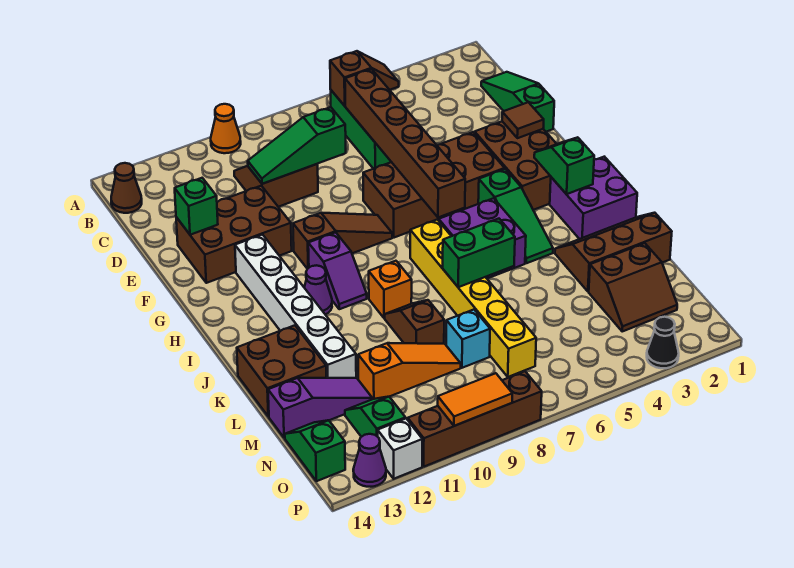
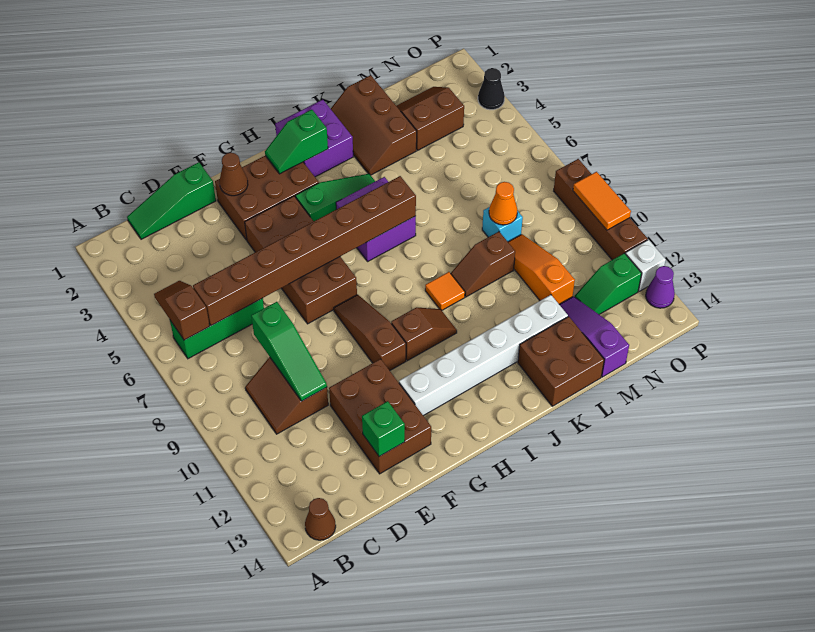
orange 1x1 cone [211,104,241,153] -> orange 1x1 cone moved to [489,182,518,225]
brown 1x6 brick [345,69,465,217] -> brown 1x8 brick [193,176,416,326]
brown 1x1 tile [502,102,544,138] -> brown 1x1 cone [220,153,248,196]
purple 1x2 slope [308,232,367,309] -> brown 1x2 slope [391,308,457,361]
yellow 1x6 brick [410,220,536,377] -> none
purple 1x1 cone [304,265,332,315] -> none
orange 1x1 brick [369,261,412,318] -> orange 1x1 tile [425,272,465,310]
green 1x2 brick [443,219,515,287] -> none
brown 2x2 slope [589,243,677,331] -> brown 2x2 slope turned to [397,87,464,150]
green 1x2 slope [285,420,345,481] -> none

